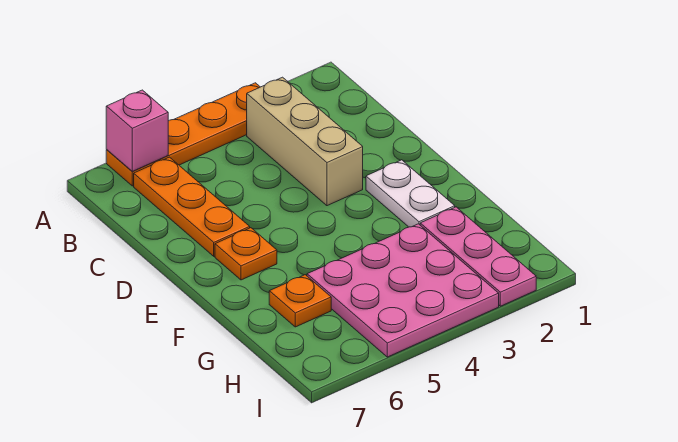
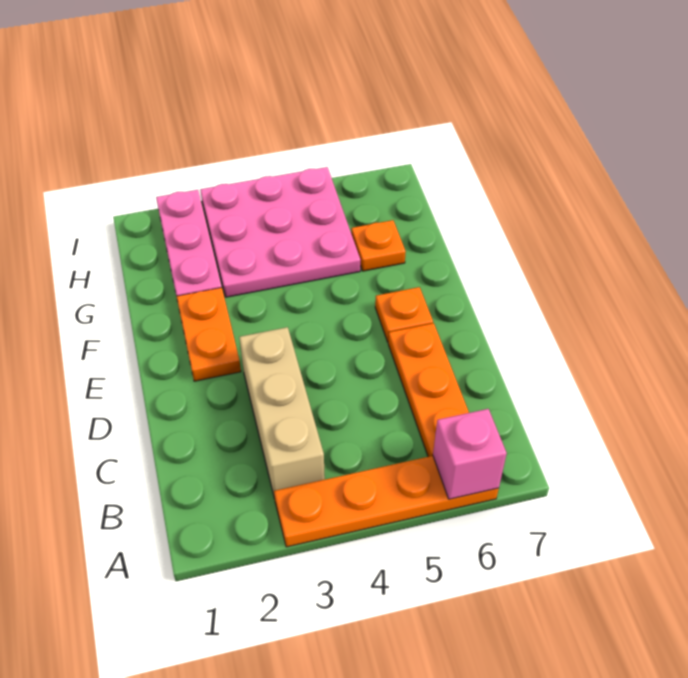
white 1x2 plate [366,160,455,227] -> orange 1x2 plate [177,288,241,381]

